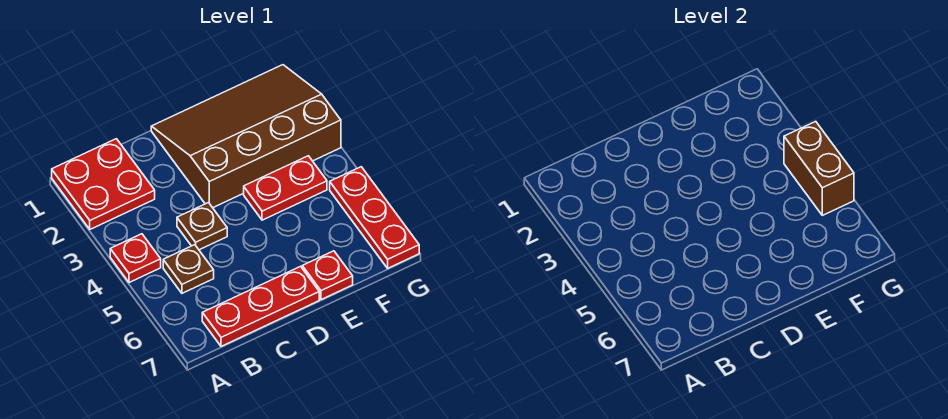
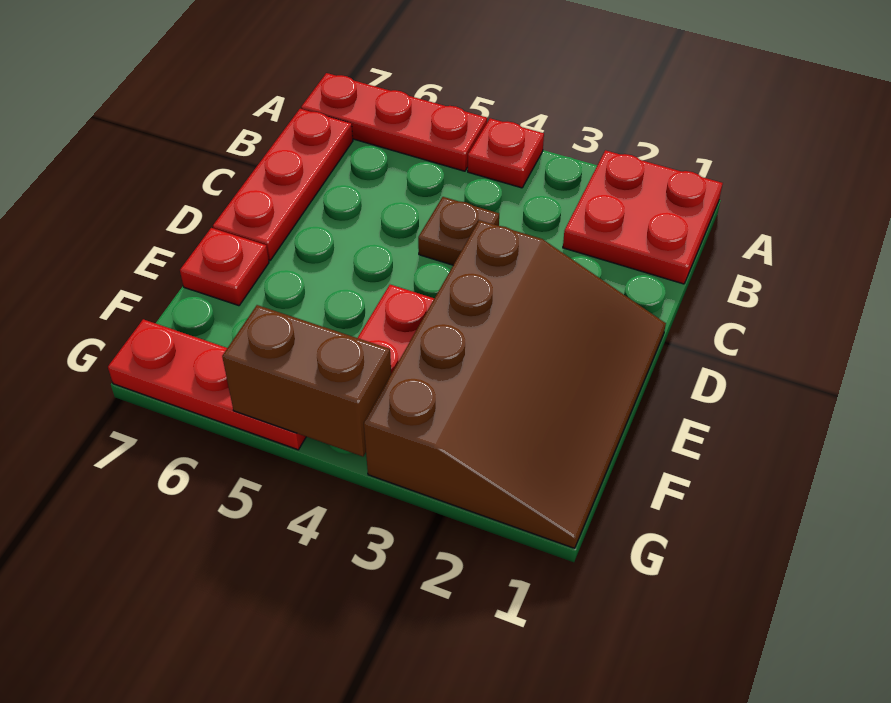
none -> red 1x3 plate [301,73,487,171]
brown 1x1 plate [163,245,214,293] -> none

